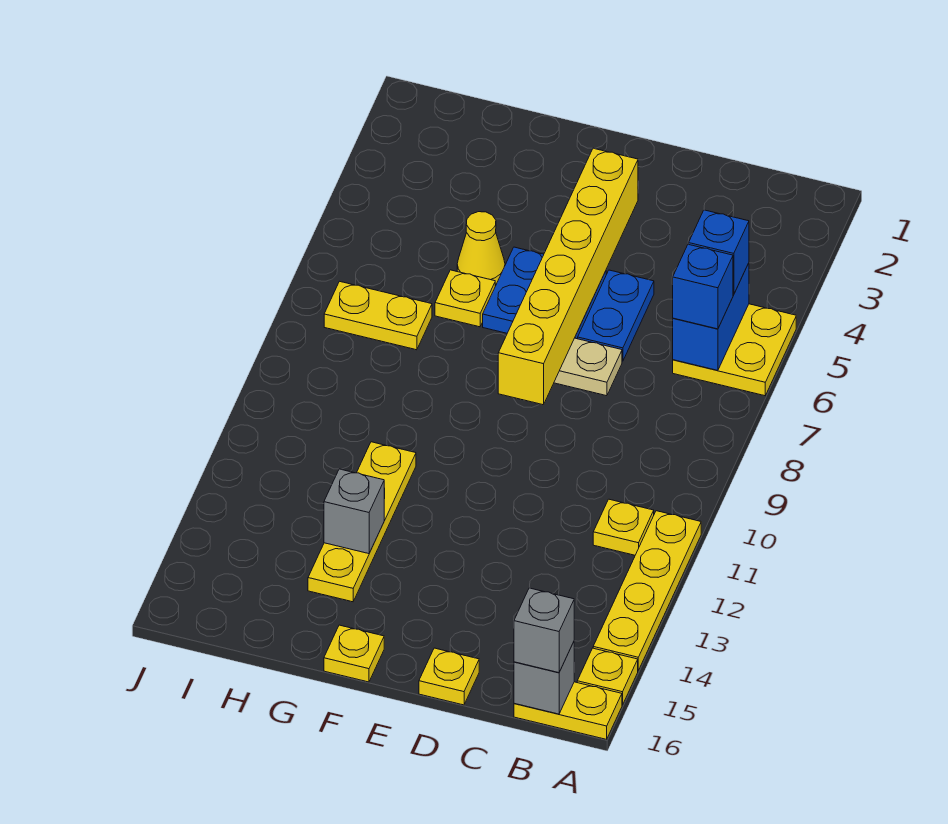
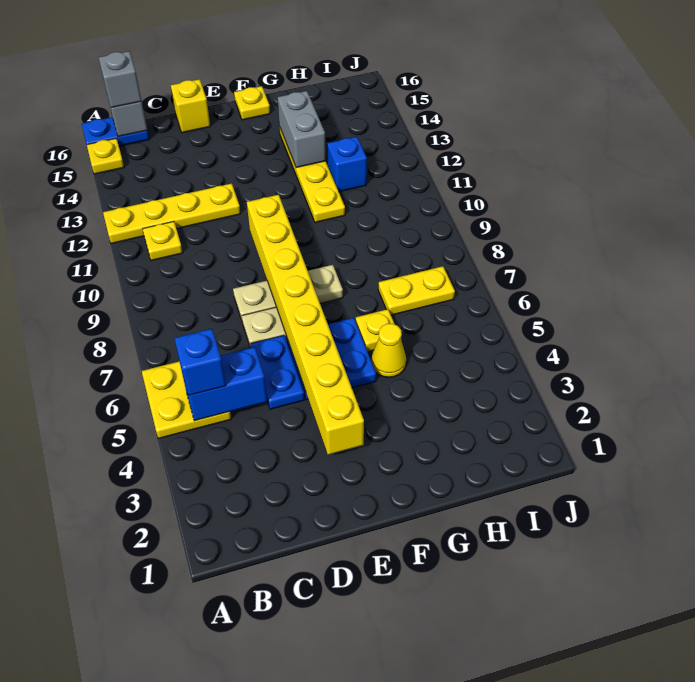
yellow 1x4 plate [593,511,701,670] -> yellow 1x4 plate turned to [103,183,240,244]
yellow 1x2 plate [514,682,622,739] -> blue 1x2 plate [82,117,149,146]
blue 1x2 brick [673,263,749,370] -> blue 1x2 brick turned to [182,347,267,421]
blue 1x1 brick [672,244,733,329] -> blue 1x1 brick moved to [327,137,367,192]
none -> tan 1x3 plate [233,265,343,320]
yellow 1x1 plate [419,648,479,705] -> yellow 1x1 brick [171,79,210,133]
yellow 1x6 brick [498,148,638,405] -> yellow 1x8 brick [247,195,364,455]
grey 1x1 brick [324,469,384,554] -> grey 1x2 brick [278,91,326,168]

